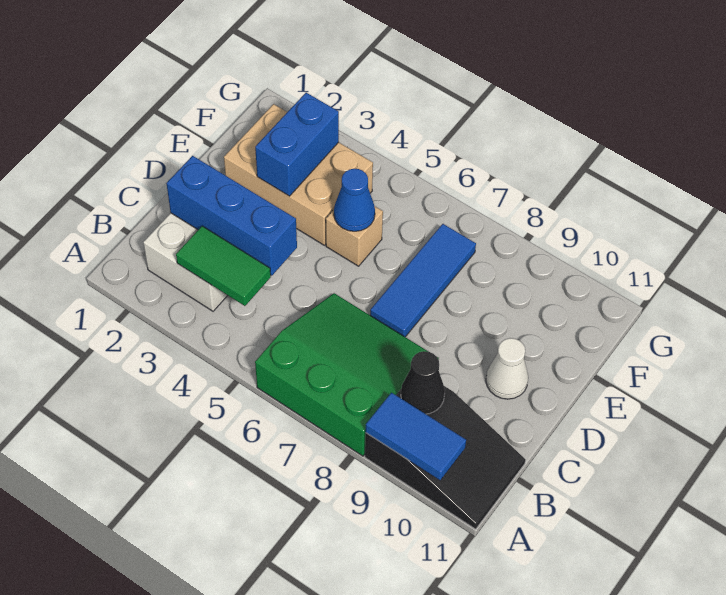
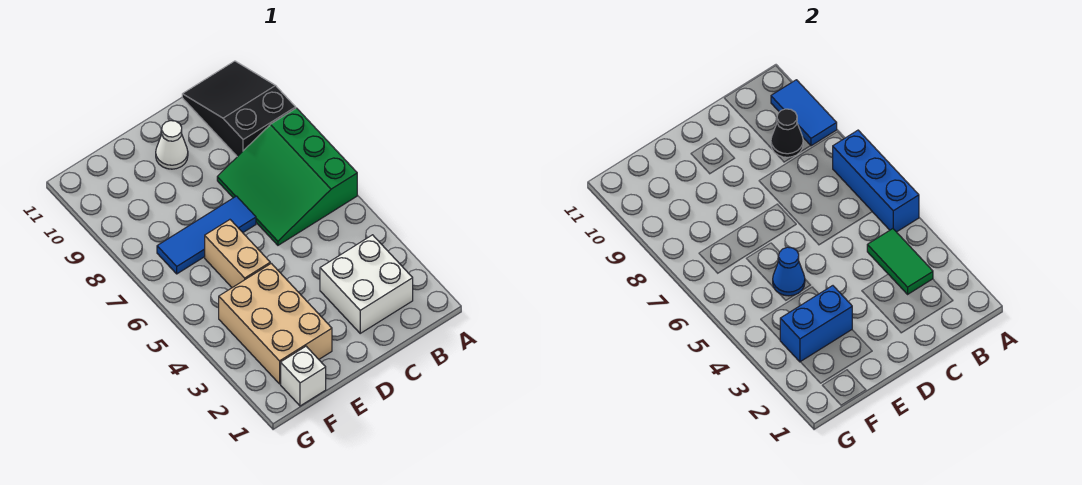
blue 1x3 brick [166,156,297,276] -> blue 1x3 brick moved to [833,130,919,232]
tan 1x1 brick [326,206,383,266] -> tan 1x2 brick [205,220,270,288]
none -> white 1x1 brick [281,346,326,406]

